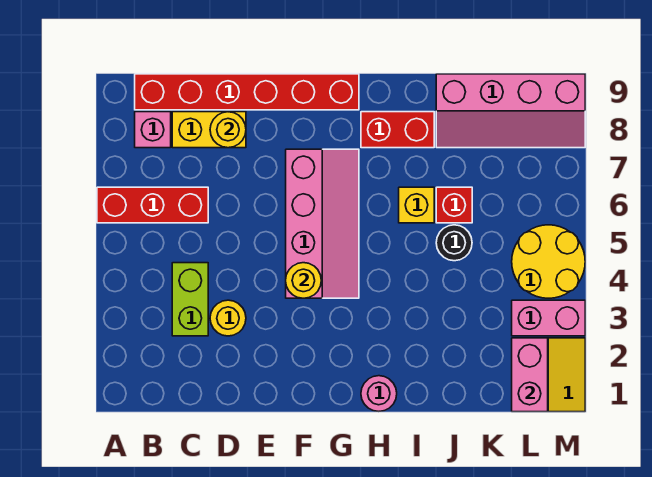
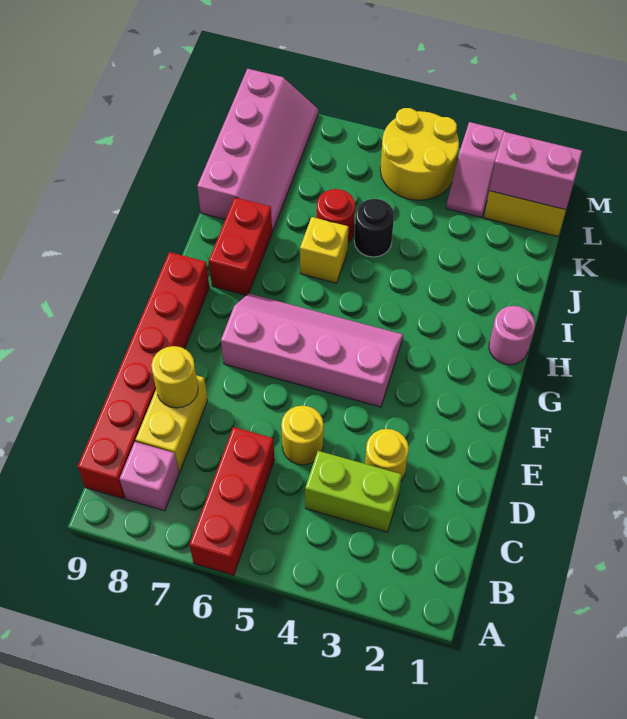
yellow 1x1 round brick [286,263,321,298] -> yellow 1x1 round brick moved to [281,406,323,465]
red 1x1 brick [436,187,472,223] -> red 1x1 round brick [317,189,355,243]
pink 1x2 brick [512,300,585,336] -> pink 1x2 slope [446,122,505,217]

